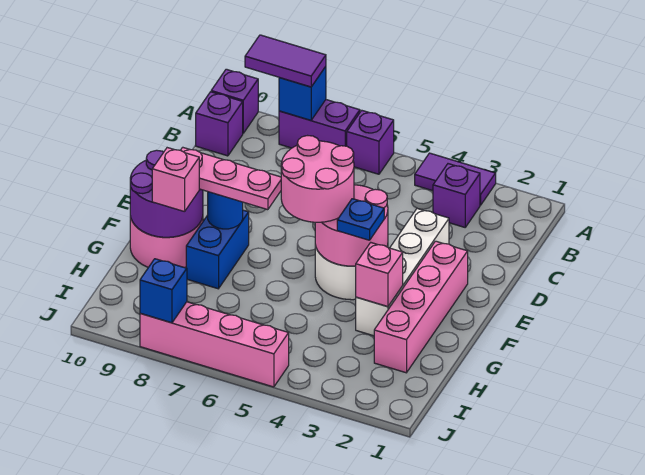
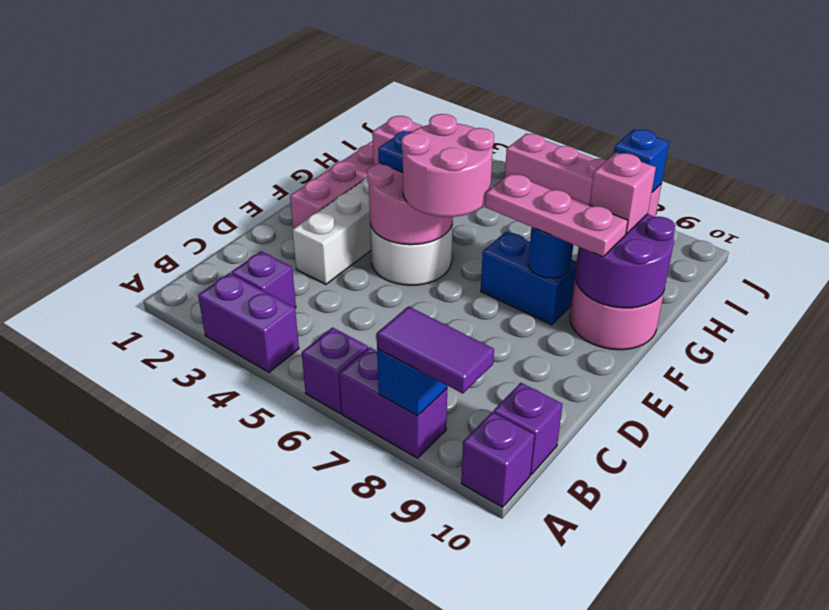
purple 1x2 tile [415,153,496,205] -> purple 1x2 brick [198,273,299,372]
blue 1x2 brick [186,210,249,289] -> blue 1x2 brick turned to [481,232,577,325]

